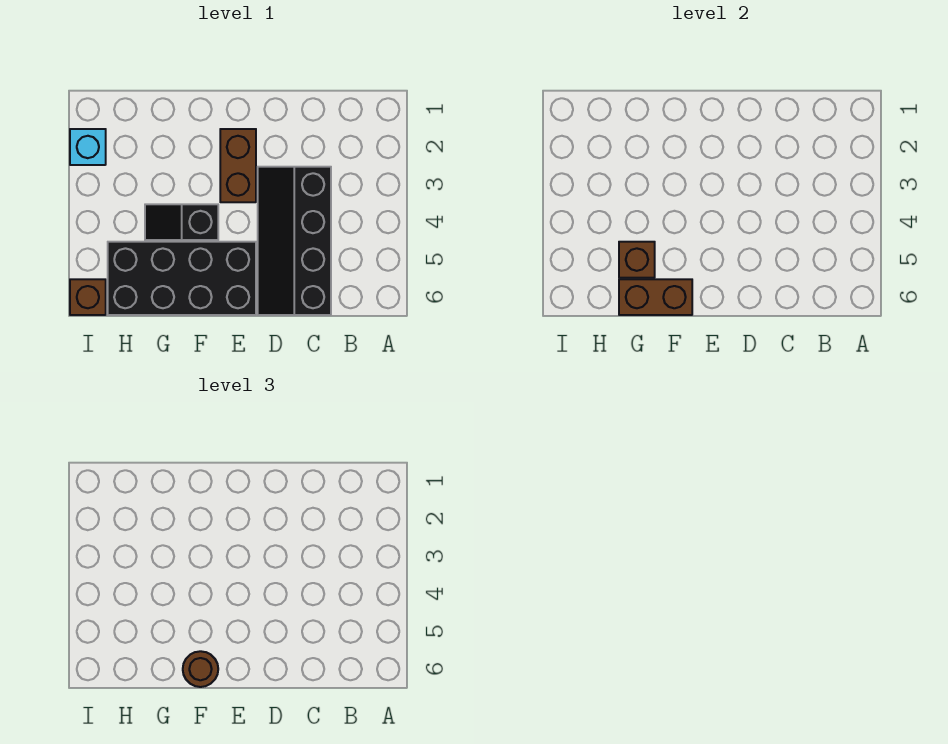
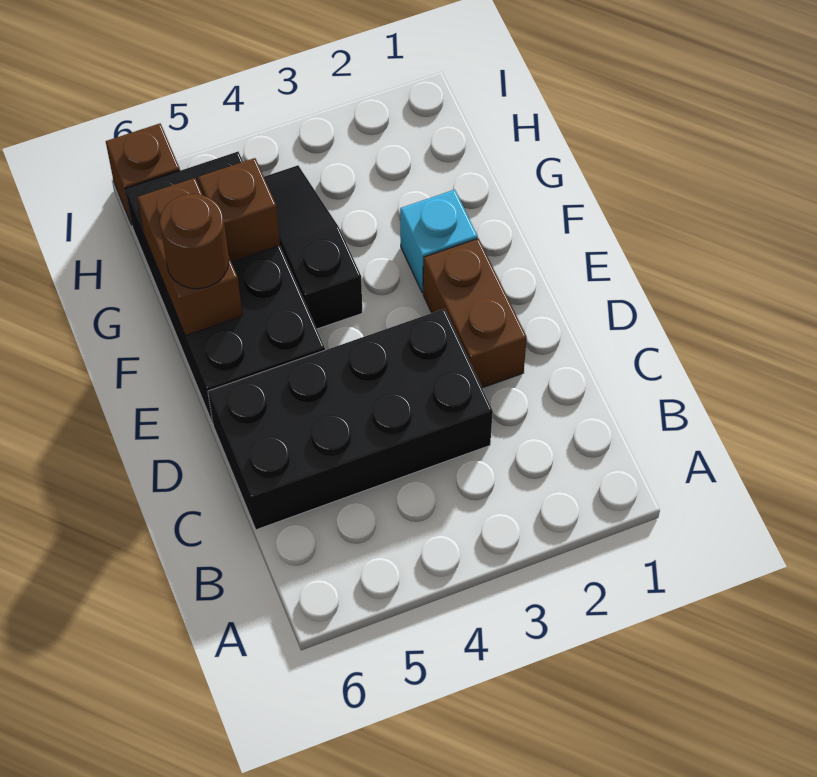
black 2x4 slope [258,167,331,315] -> black 2x4 brick [208,309,493,530]
brown 1x2 brick [220,129,256,202] -> brown 1x2 brick turned to [423,238,527,388]
black 1x2 slope [145,204,218,240] -> black 1x3 slope [264,165,362,329]
cyan 1x1 brick [70,129,106,165] -> cyan 1x1 brick moved to [400,190,478,293]

